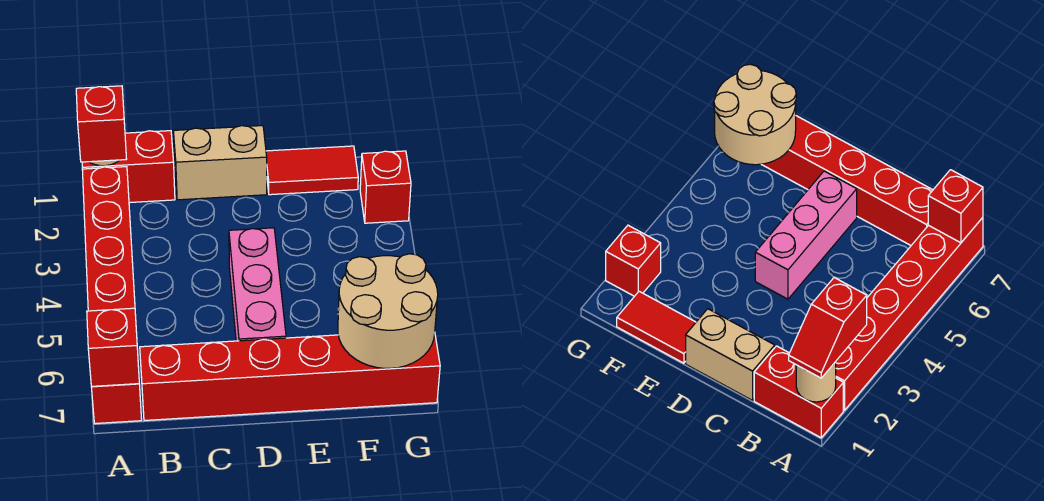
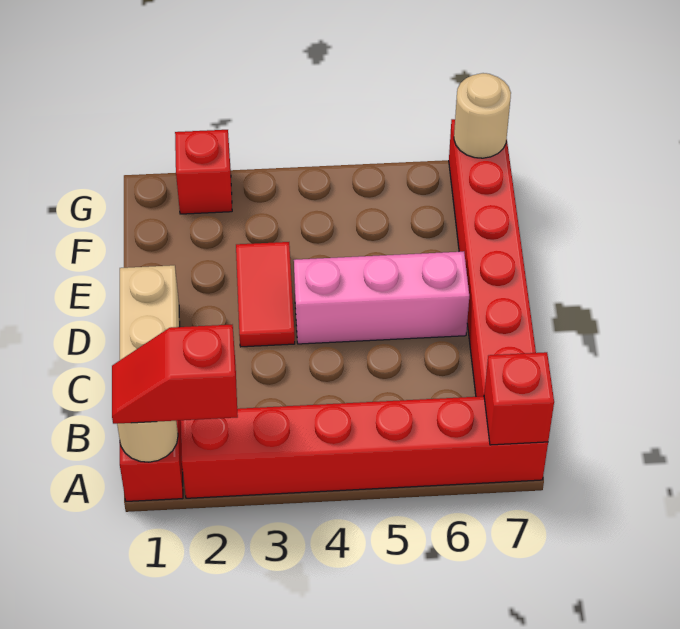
red 1x2 tile [266,146,358,195] -> red 1x2 tile moved to [236,242,295,347]
tan 2x2 round brick [338,254,438,368] -> tan 1x1 round brick [454,73,511,158]

